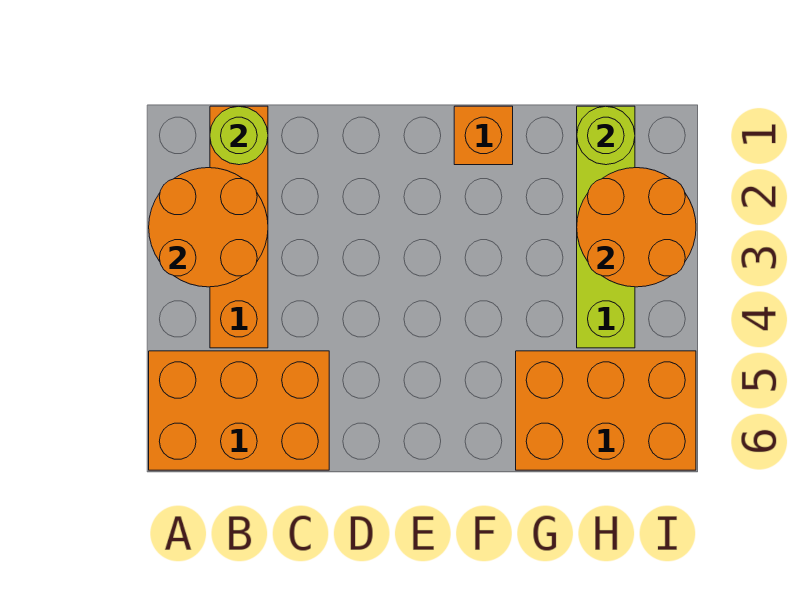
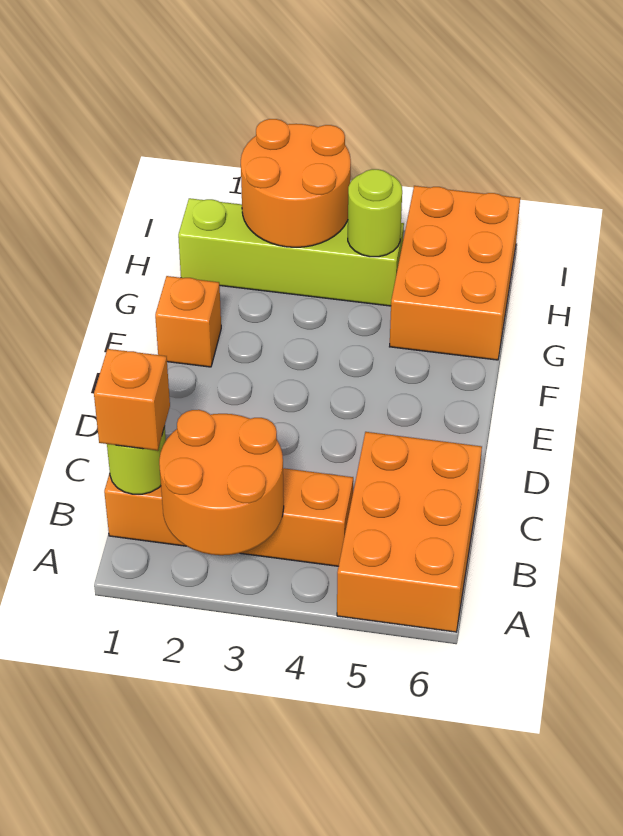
none -> orange 1x1 brick [94,349,170,450]
lime 1x1 round brick [577,106,635,165] -> lime 1x1 round brick moved to [348,169,402,257]

